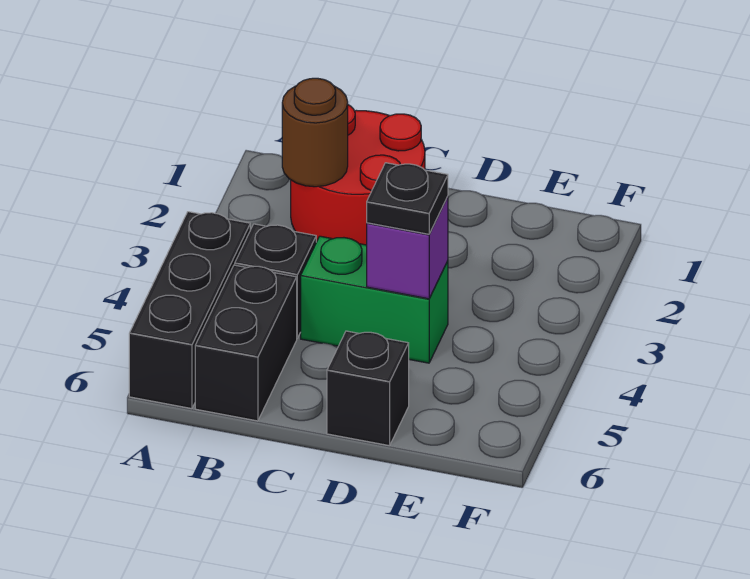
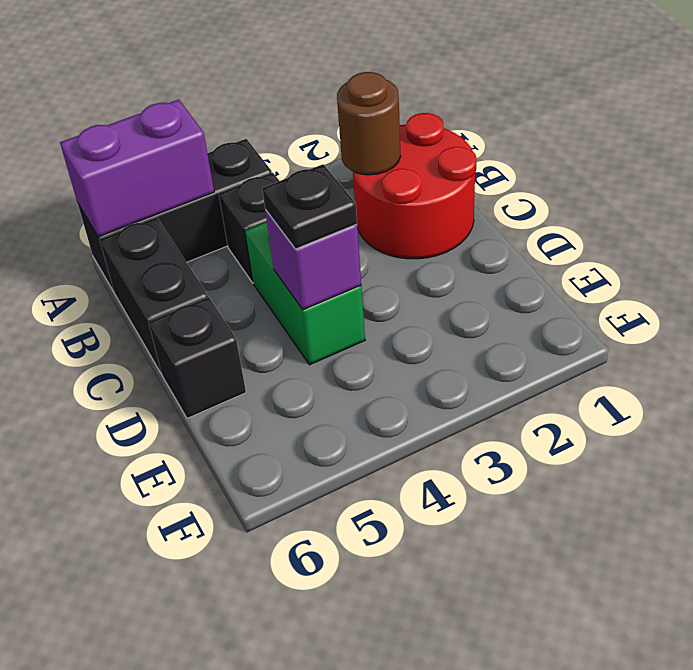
none -> purple 1x2 brick [60,100,214,237]
black 1x2 brick [195,265,297,421] -> black 1x2 brick turned to [100,217,208,373]

